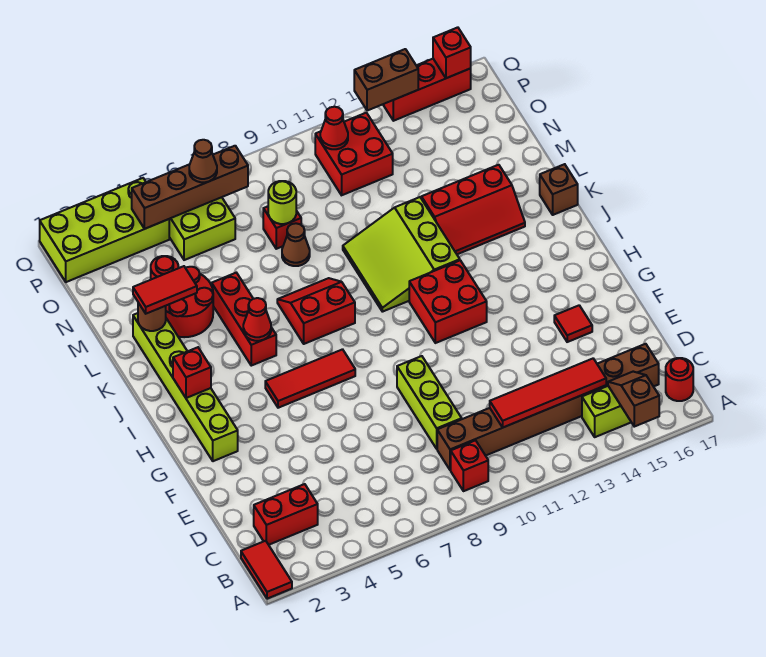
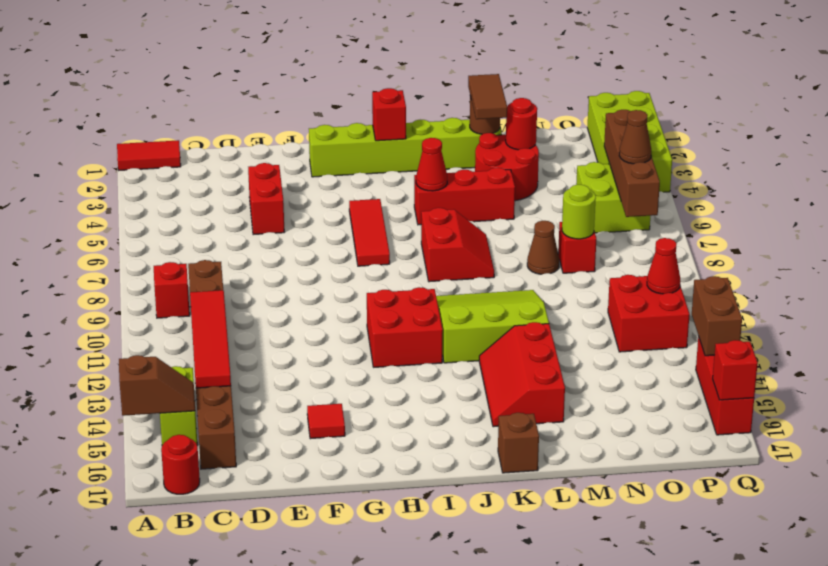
red 1x2 brick [254,484,318,545] -> red 1x2 brick moved to [248,163,284,235]
lime 1x3 brick [397,356,462,449] -> none
red 1x2 tile [133,266,197,314] -> brown 1x2 tile [468,74,507,119]

